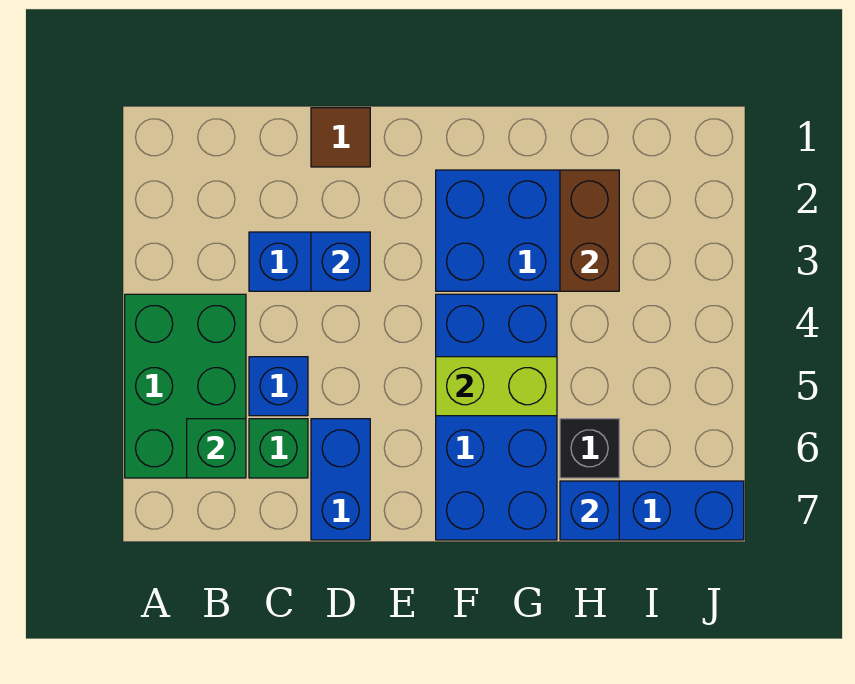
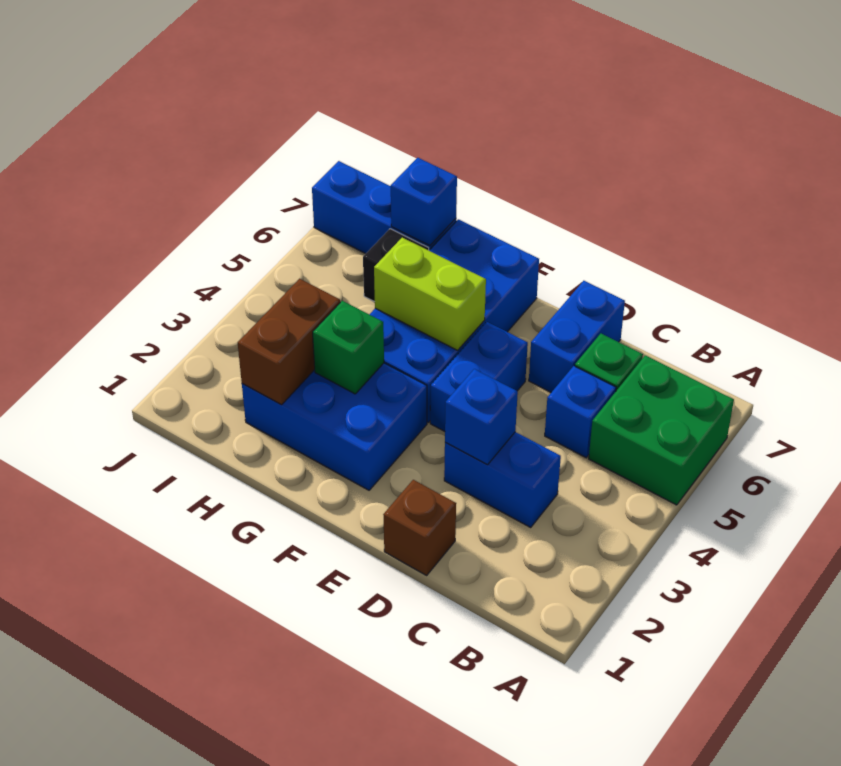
green 2x3 brick [125,294,246,478] -> green 2x2 brick [589,355,734,505]
green 1x1 brick [187,419,246,478] -> green 1x1 brick moved to [313,301,384,394]
brown 1x1 tile [311,108,370,167] -> brown 1x1 brick [383,480,456,575]
none -> blue 1x2 brick [430,322,528,431]

